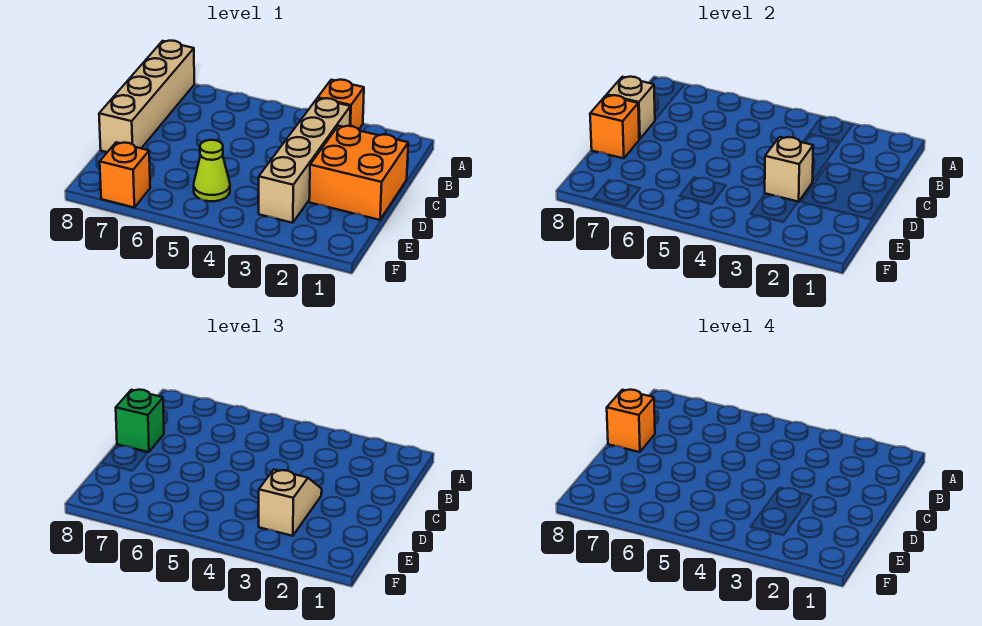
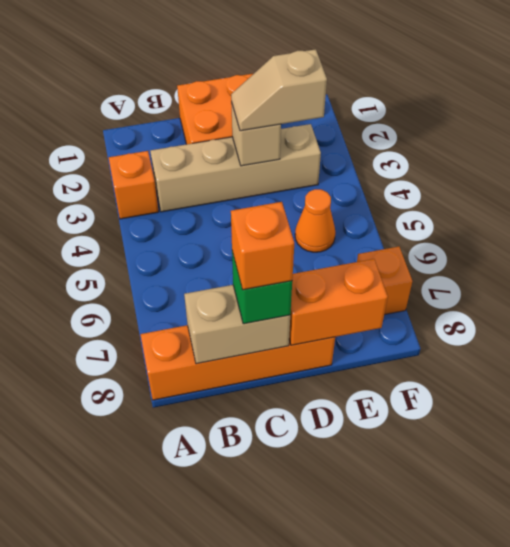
tan 1x4 brick [99,41,194,152] -> orange 1x4 brick [140,325,335,400]
tan 1x1 brick [607,77,655,139] -> tan 1x2 brick [184,285,290,364]
orange 1x1 brick [590,95,639,158] -> orange 1x2 brick [289,259,388,345]
lime 1x1 cone [194,140,230,201] -> orange 1x1 cone [295,189,336,252]

